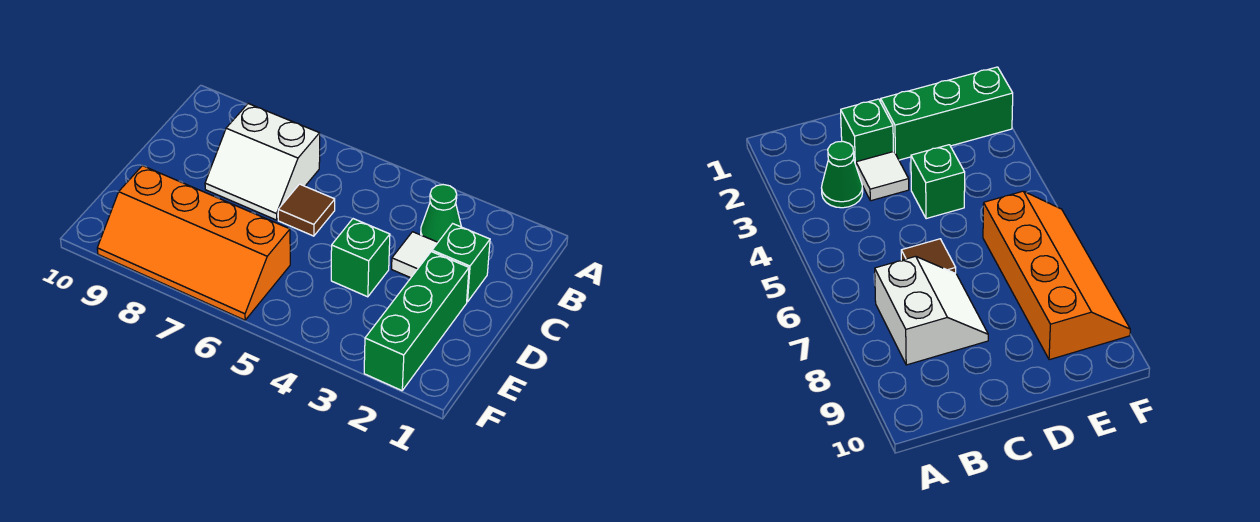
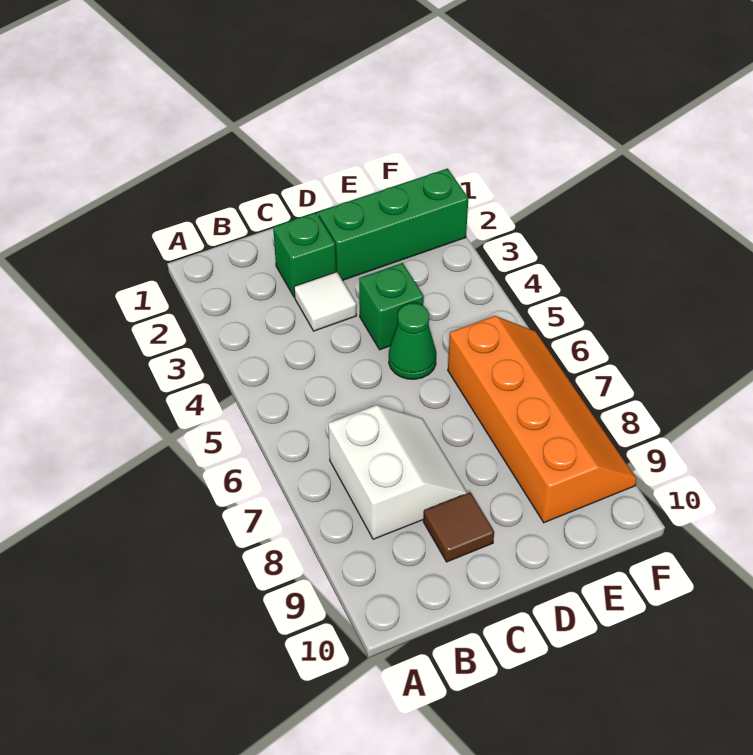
green 1x1 cone [421,185,461,242] -> green 1x1 cone moved to [389,303,436,379]
brown 1x1 tile [278,184,335,236] -> brown 1x1 tile moved to [423,492,494,562]

